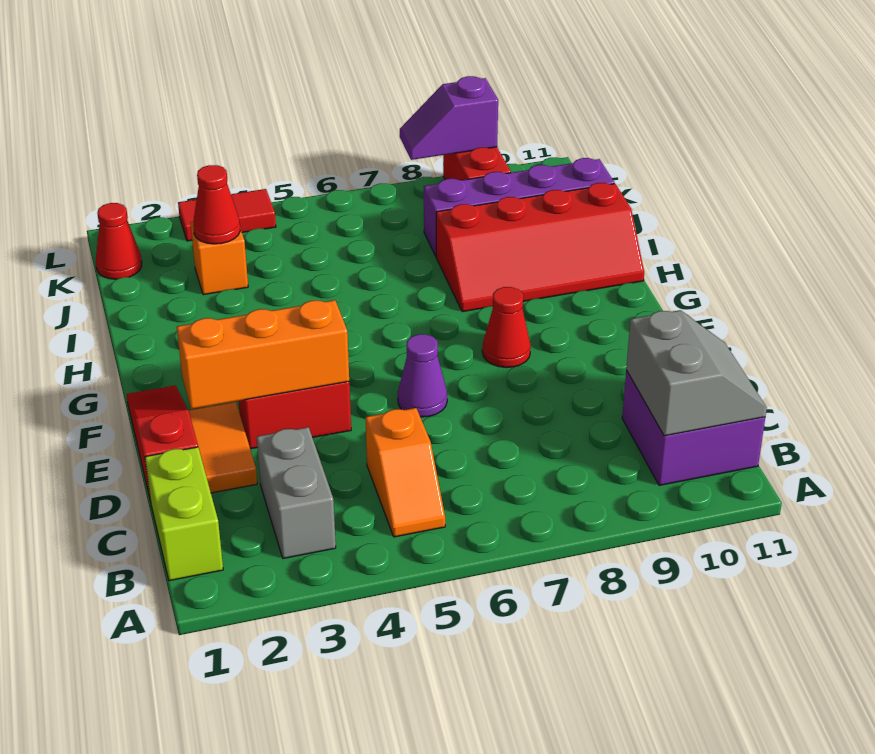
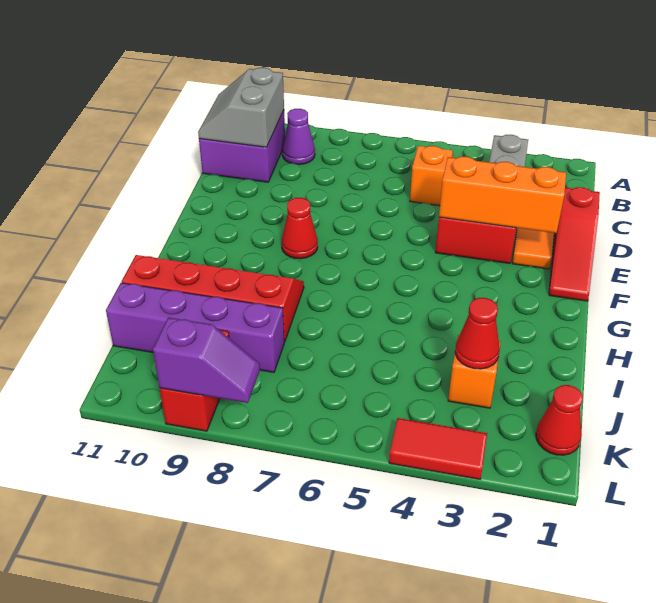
lime 1x2 brick [145,447,223,581] -> none
purple 1x1 cone [398,334,447,417] -> purple 1x1 cone moved to [282,109,315,164]

